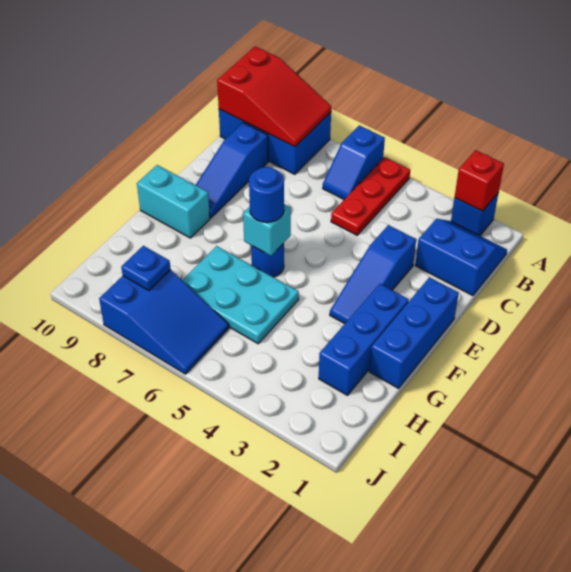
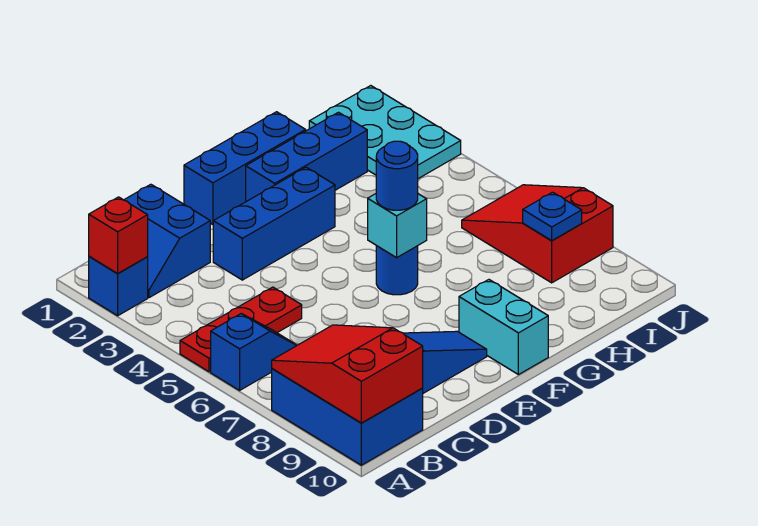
blue 1x3 slope [330,225,416,324] -> blue 1x3 brick [213,167,335,280]
cyan 2x3 plate [182,246,299,344] -> cyan 2x3 plate moved to [309,86,461,179]
blue 2x3 slope [99,270,229,374] -> red 2x3 slope [462,185,613,283]

